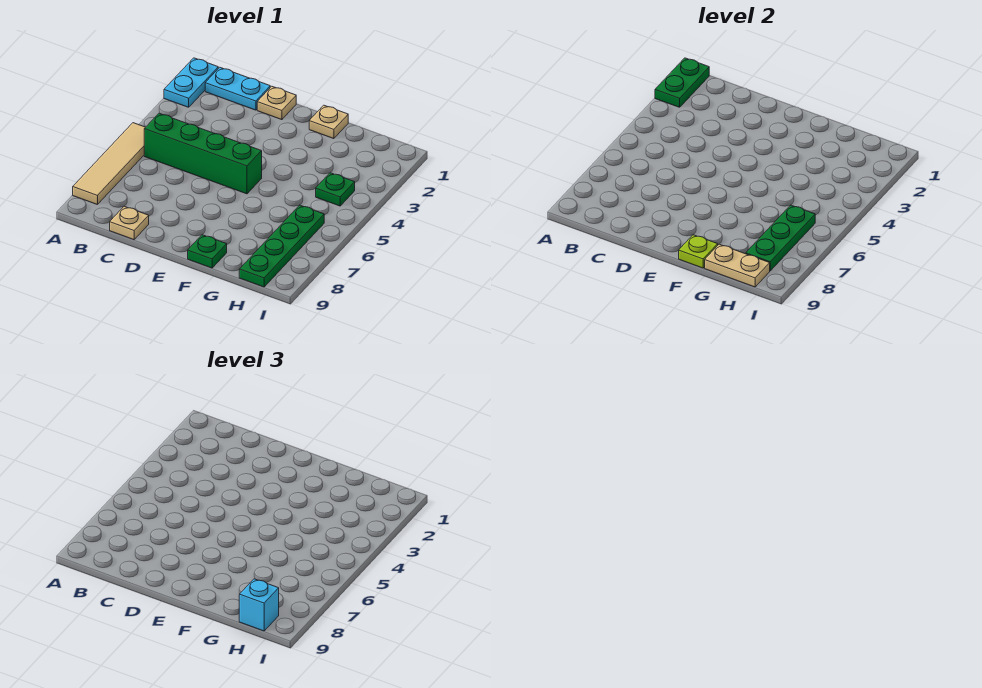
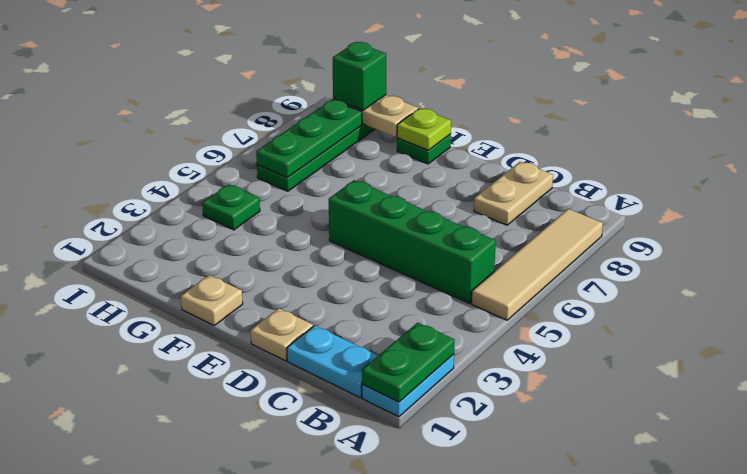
tan 1x1 plate [110,206,149,240] -> tan 1x2 plate [474,162,553,225]
cyan 1x1 brick [239,579,279,631] -> green 1x1 brick [332,42,386,110]

